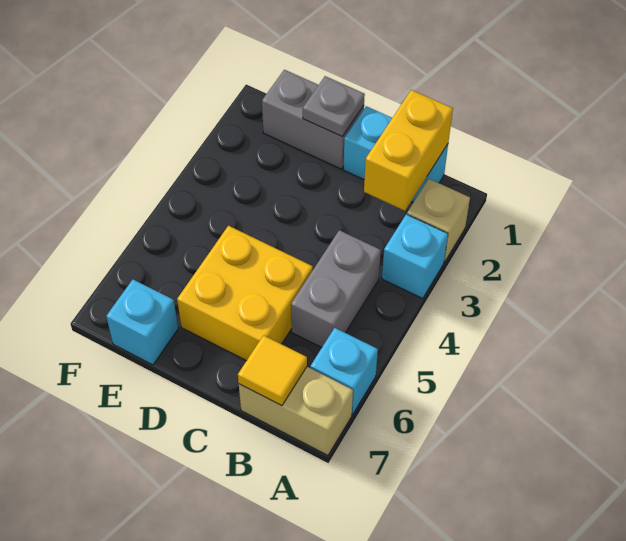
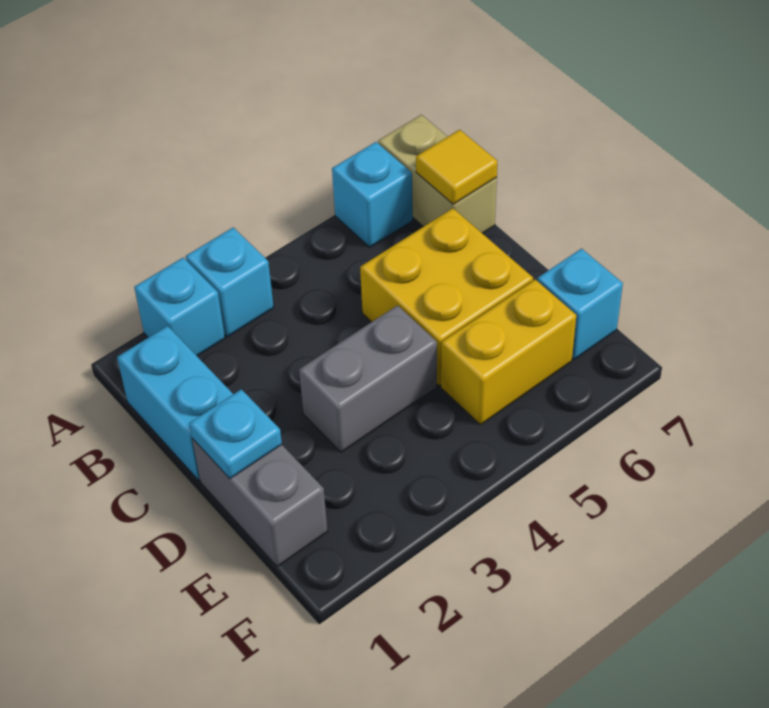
tan 1x1 brick [407,179,470,262] -> cyan 1x1 brick [134,258,225,356]
yellow 1x2 brick [364,90,453,211] -> yellow 1x2 brick moved to [441,279,576,425]
grey 1x2 brick [291,230,381,347] -> grey 1x2 brick moved to [299,305,437,452]
grey 1x1 plate [303,76,365,136] -> cyan 1x1 plate [189,389,282,479]

